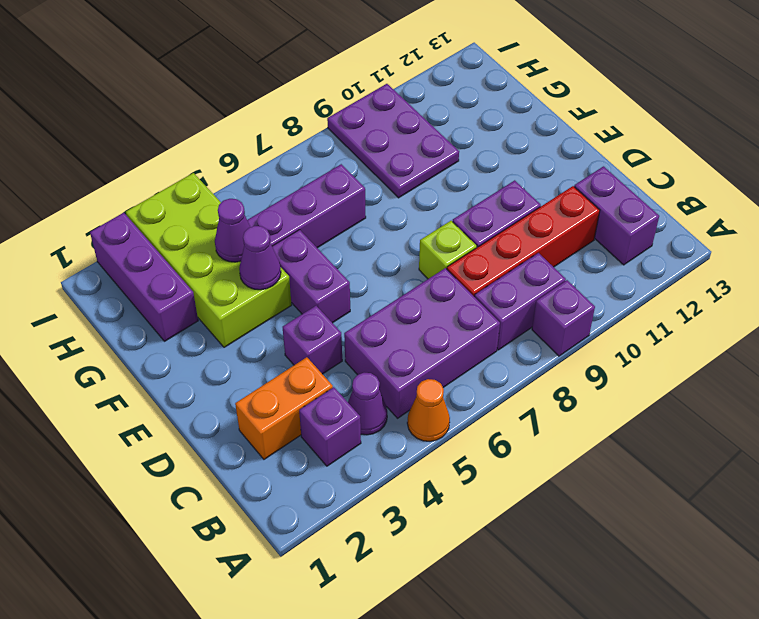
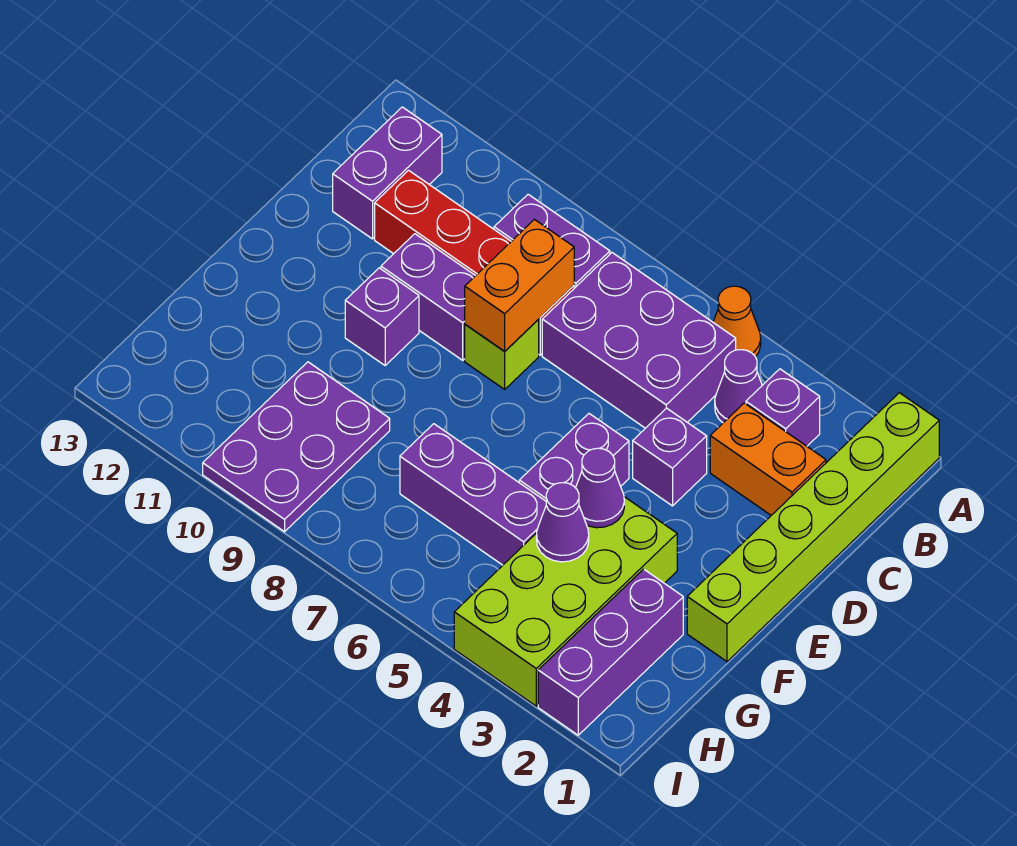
none -> lime 1x6 brick [687,393,939,662]
purple 1x1 brick [532,280,595,356] -> purple 1x1 brick moved to [345,268,419,365]
none -> orange 1x2 brick [465,219,574,351]

